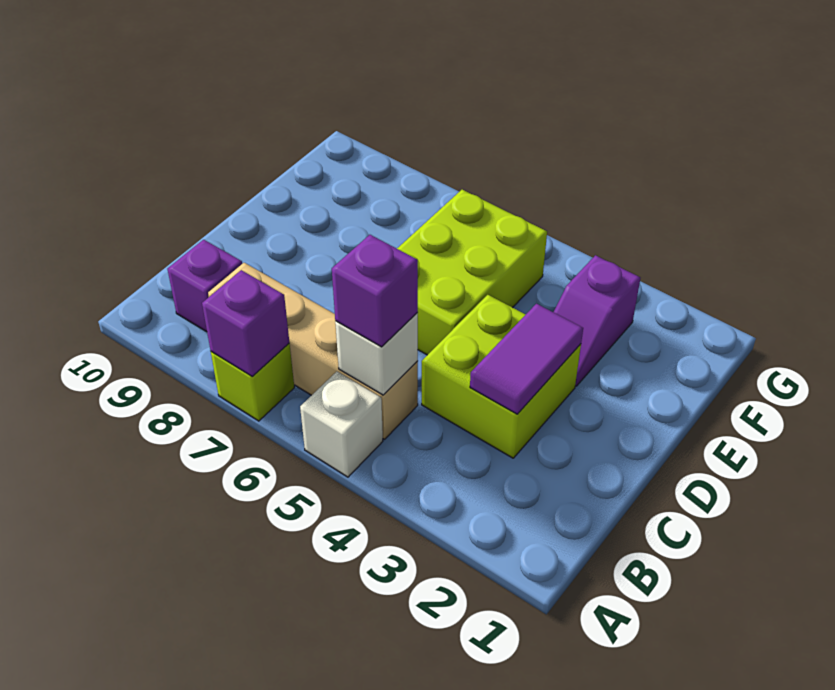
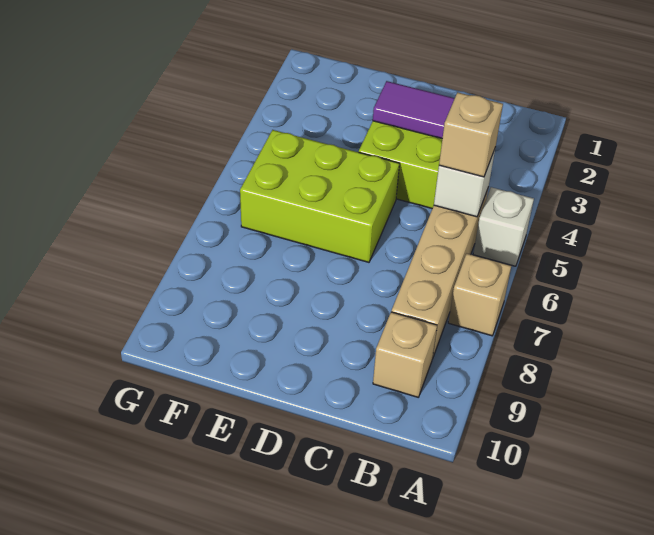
lime 1x1 brick [211,344,294,421] -> tan 1x1 brick [448,254,511,336]
purple 1x1 brick [202,270,289,377] -> none
purple 1x1 brick [332,235,418,347] -> tan 1x1 brick [439,92,503,177]
purple 1x1 brick [167,240,242,332] -> tan 1x1 brick [373,312,437,397]
purple 1x2 slope [554,255,640,386] -> none

